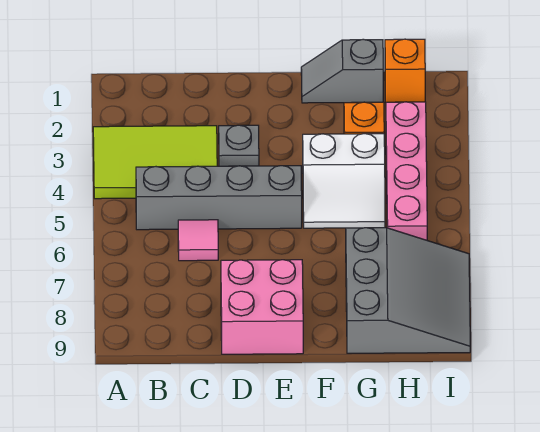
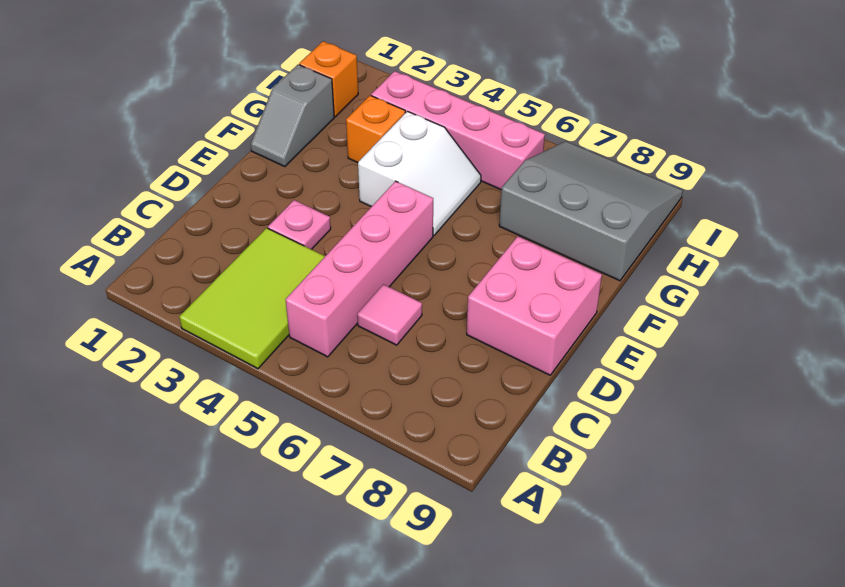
grey 1x4 brick [136,166,302,230] -> pink 1x4 brick [286,181,433,357]
grey 1x1 plate [219,125,259,166] -> pink 1x1 plate [268,200,331,249]

